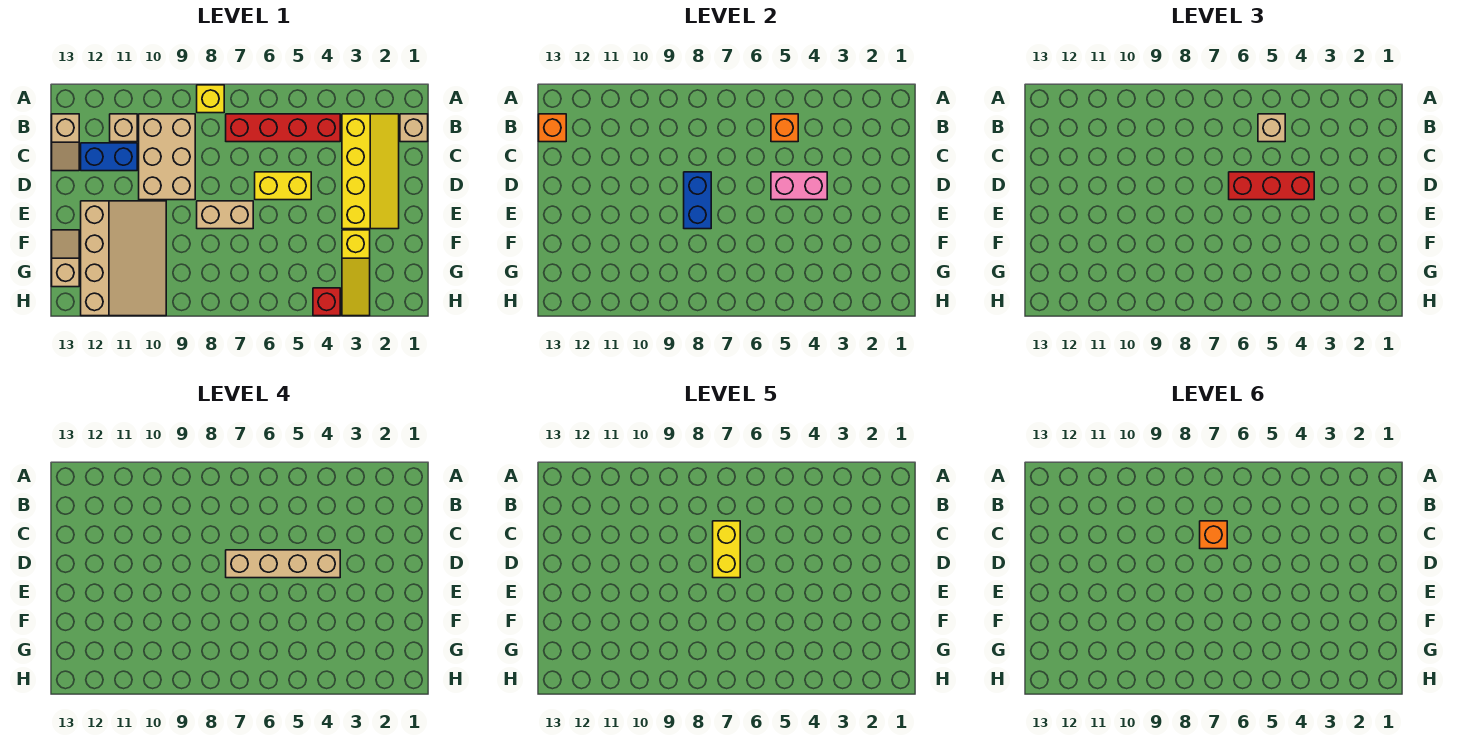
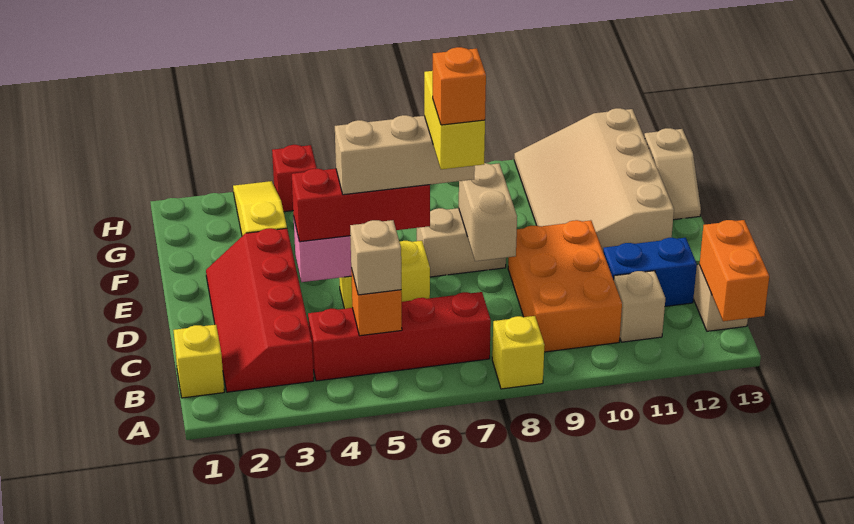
tan 1x1 brick [400,114,428,142] -> yellow 1x1 brick [173,325,224,398]
yellow 2x4 slope [342,114,399,229] -> red 2x4 slope [206,228,314,392]
tan 2x3 brick [139,114,195,200] -> orange 2x3 brick [508,220,622,352]
orange 1x1 brick [539,114,566,142] -> orange 1x2 brick [699,220,769,321]
tan 1x4 brick [226,550,340,578] -> tan 1x3 brick [335,115,475,195]
blue 1x2 brick [684,172,711,229] -> tan 1x2 brick [459,163,517,261]

